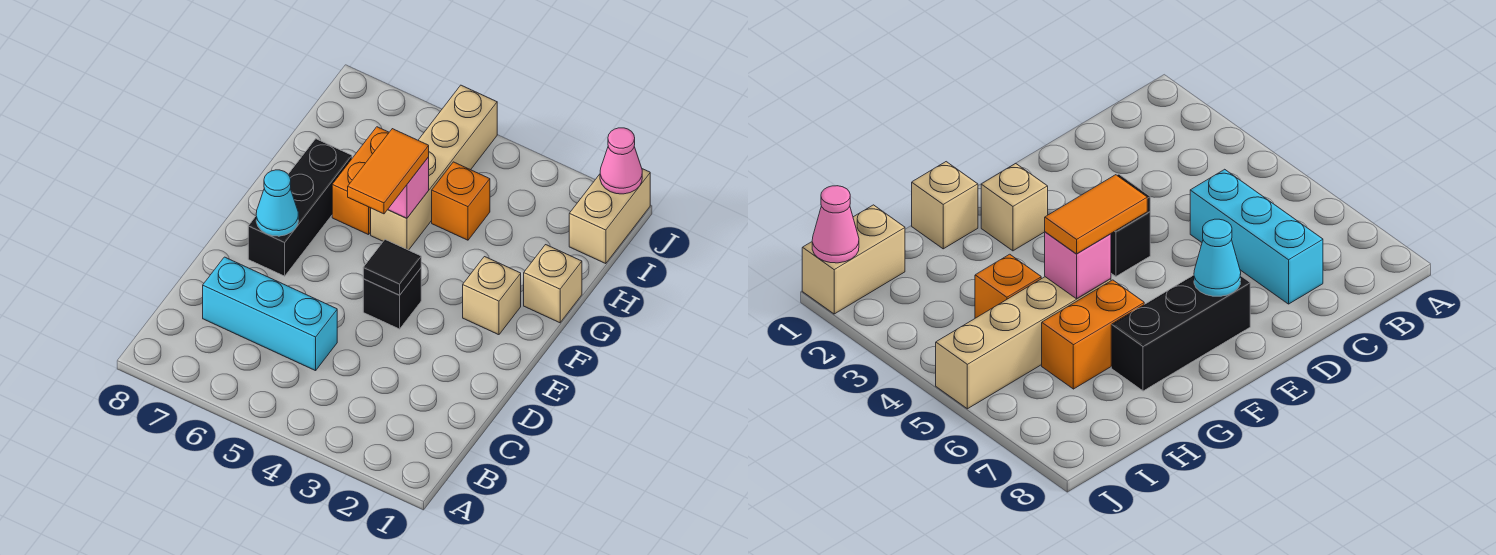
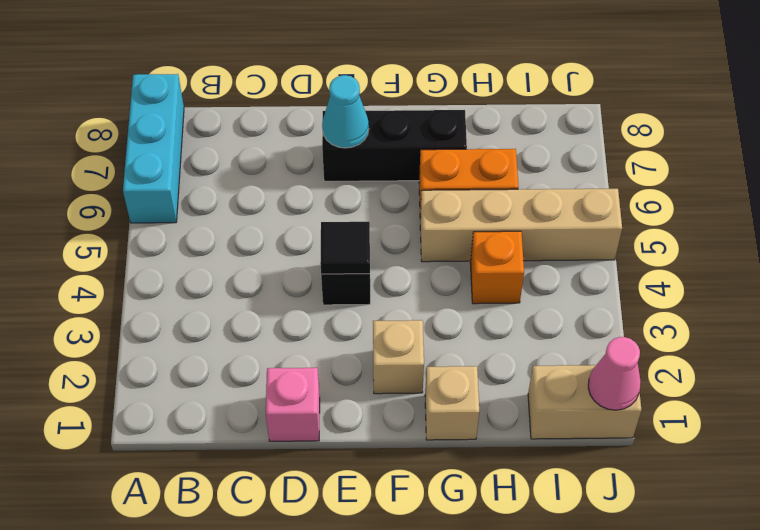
cyan 1x3 brick [203,257,337,371] -> cyan 1x3 brick moved to [123,74,184,223]
orange 1x2 tile [348,129,429,214] -> none
pink 1x1 brick [388,157,429,218] -> pink 1x1 brick moved to [266,368,320,441]

